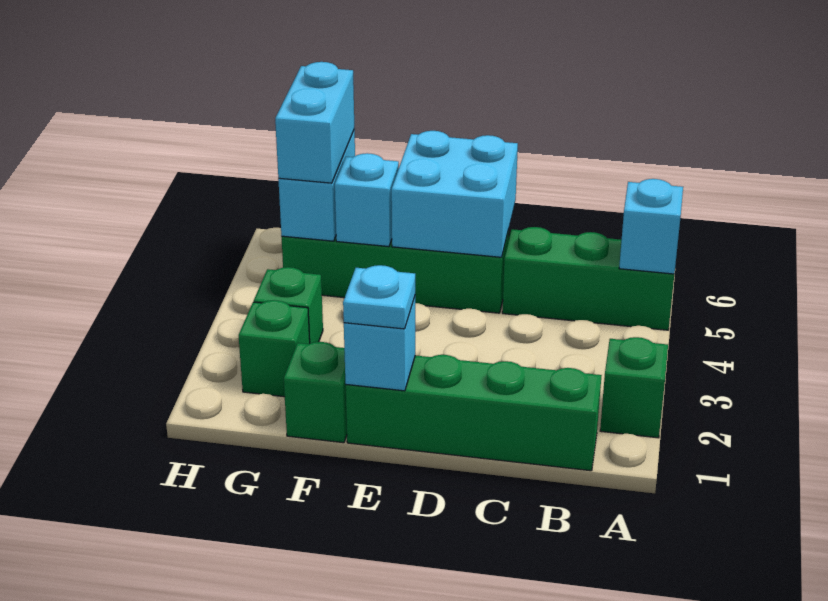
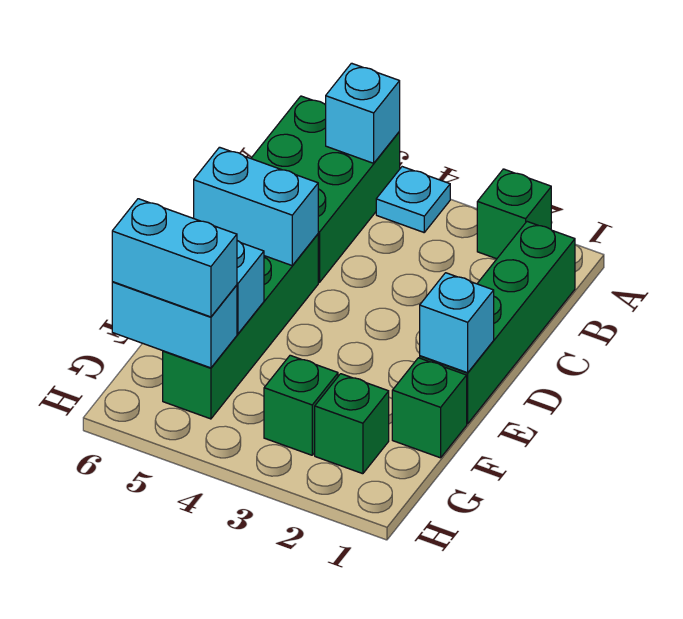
green 1x3 brick [502,227,674,330] -> green 2x3 brick [251,96,400,283]
cyan 2x2 brick [391,131,518,257] -> cyan 1x2 brick [194,147,318,266]
cyan 1x1 plate [343,265,415,329] -> cyan 1x1 plate moved to [376,167,450,232]

